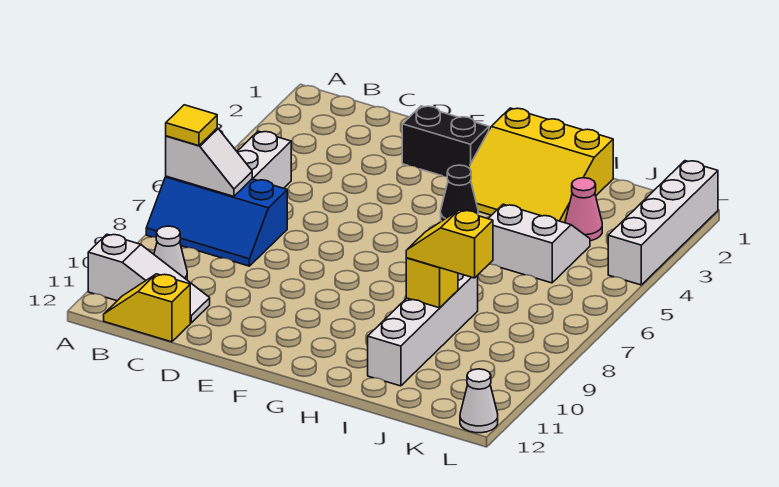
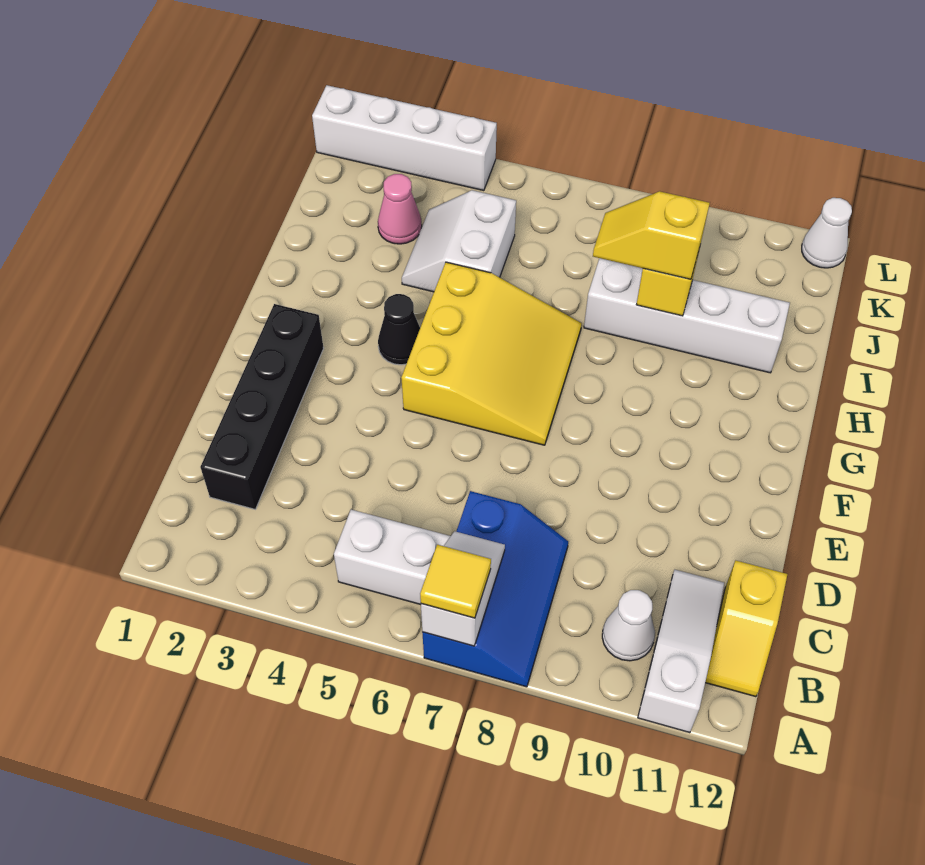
black 1x2 brick [402,106,489,176] -> black 1x4 brick [200,304,324,509]
yellow 3x3 slope [469,108,613,223] -> yellow 3x3 slope moved to [401,262,582,445]
yellow 1x2 slope [406,210,493,278] -> yellow 1x2 slope turned to [593,191,710,279]

